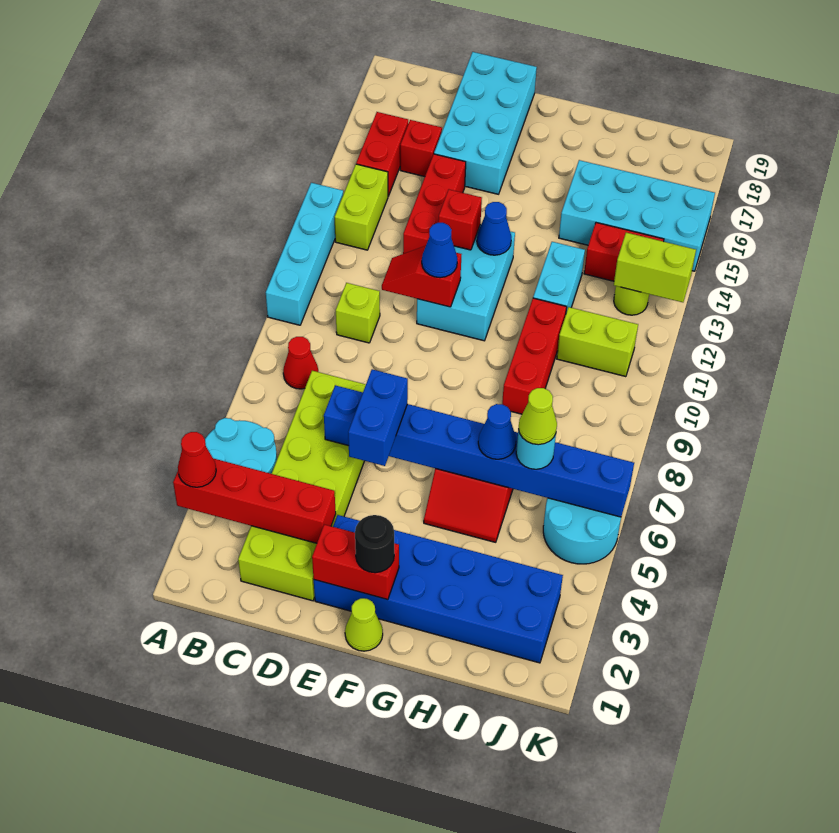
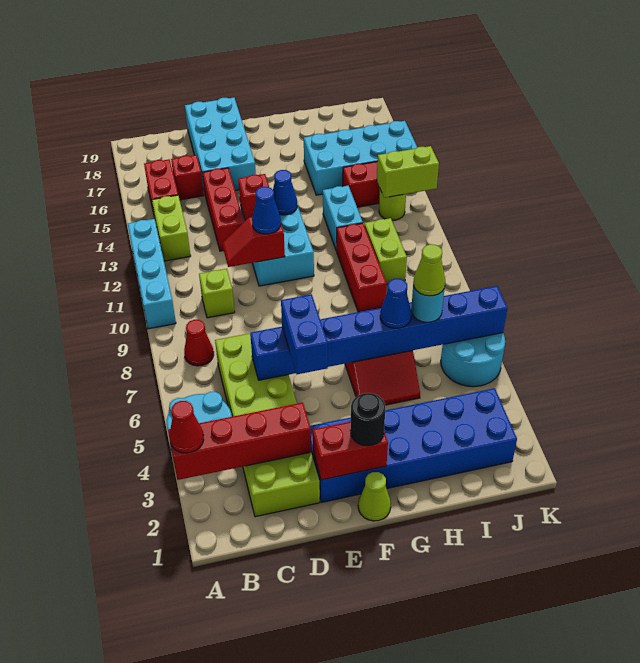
lime 1x2 brick [557,307,638,377] -> lime 1x2 brick turned to [364,218,407,285]

